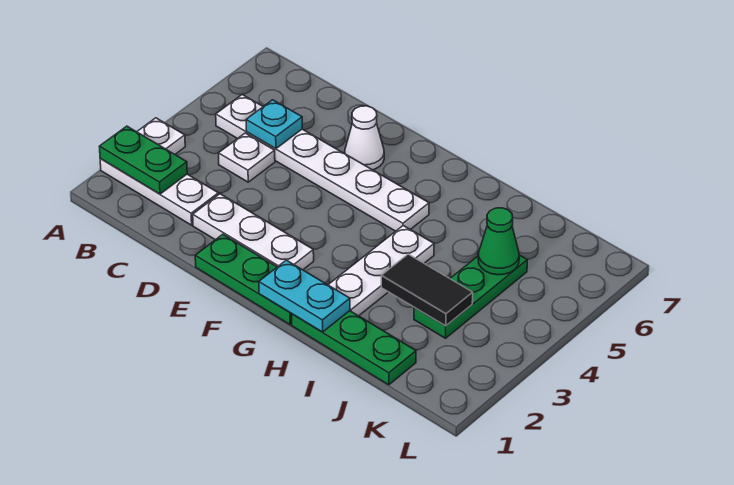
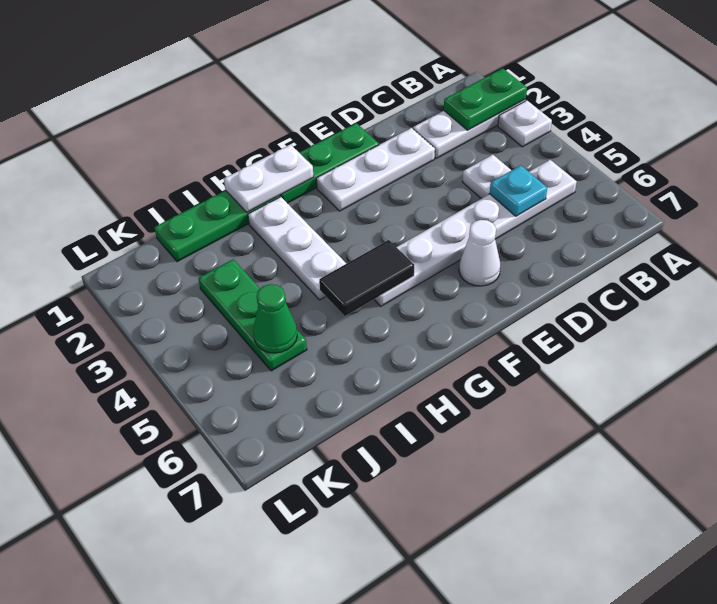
cyan 1x2 plate [259,260,350,332] -> white 1x2 plate [224,145,314,212]
black 1x2 tile [381,254,473,326] -> black 1x2 tile moved to [319,240,414,316]

